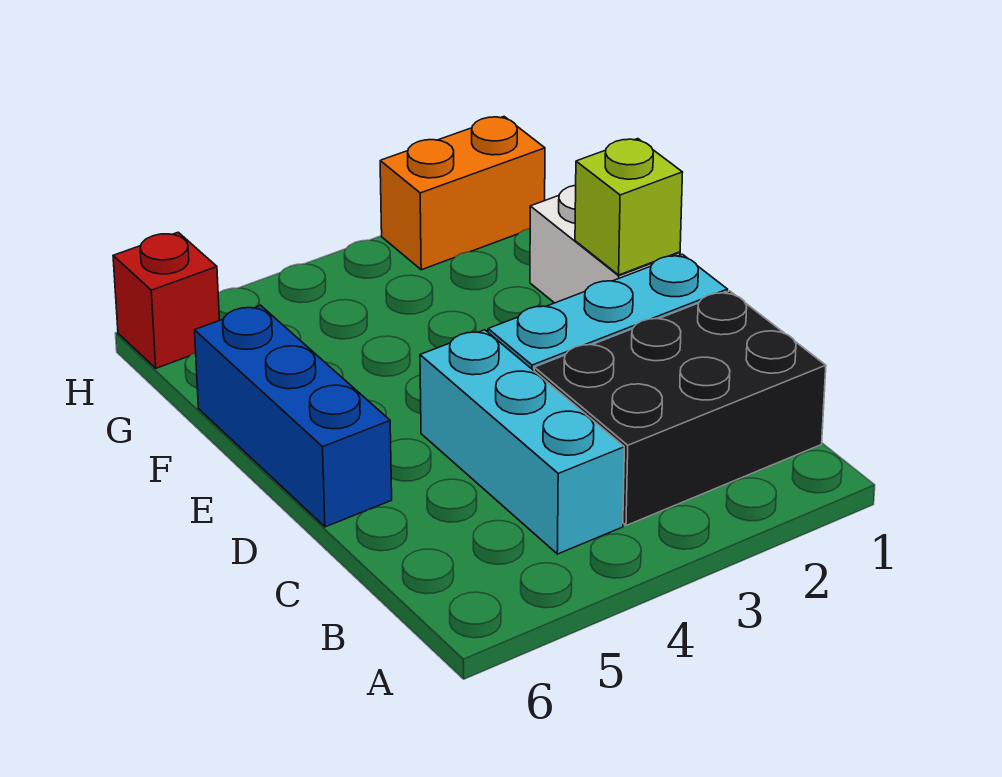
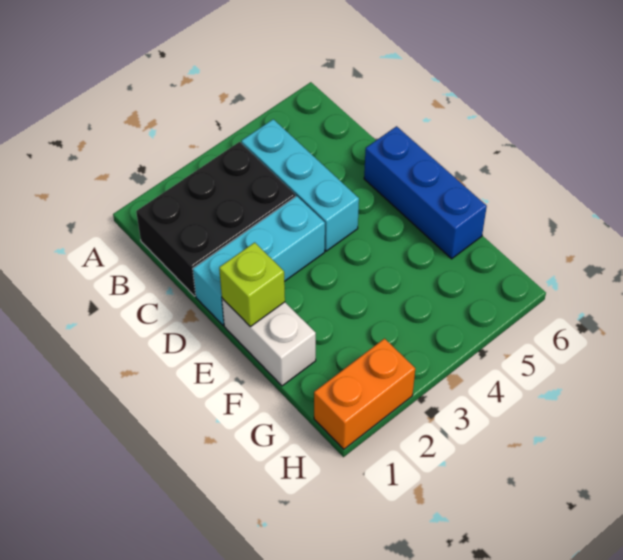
red 1x1 brick [113,232,219,368] -> none

